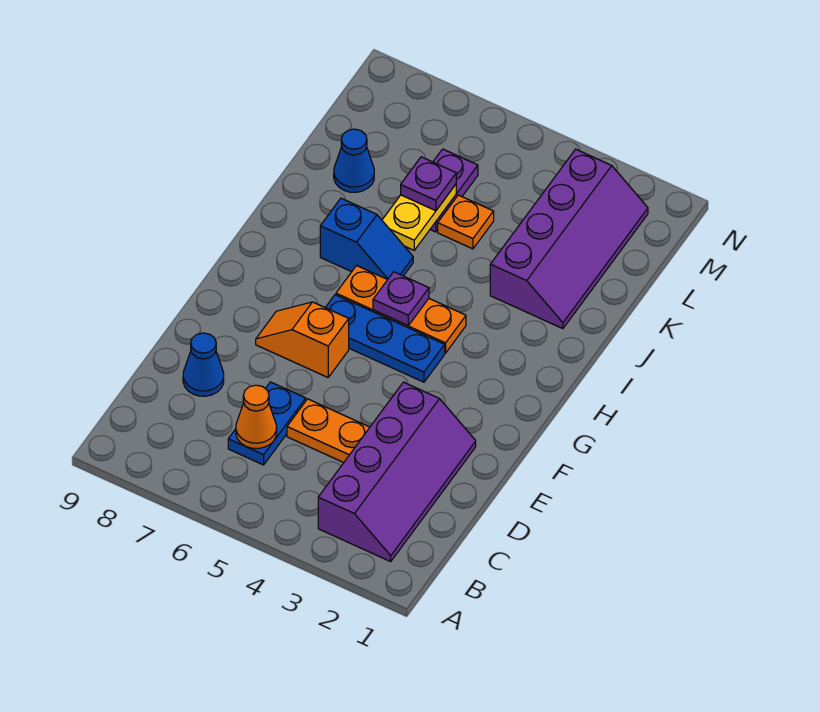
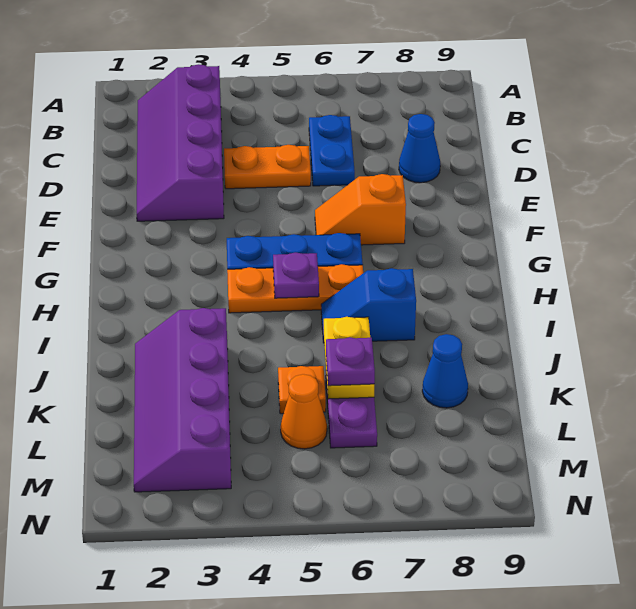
orange 1x1 cone [236,385,277,449] -> orange 1x1 cone moved to [281,374,327,449]
orange 1x2 slope [256,302,349,377] -> orange 1x2 slope turned to [315,174,406,245]

